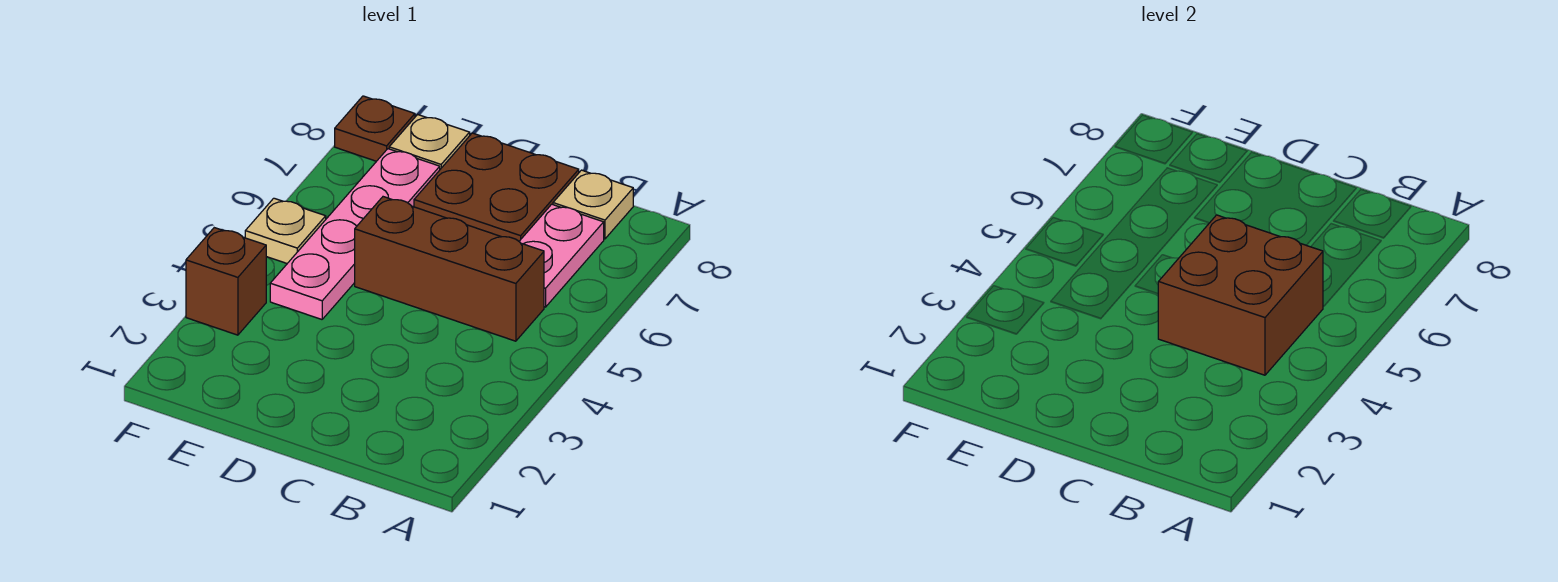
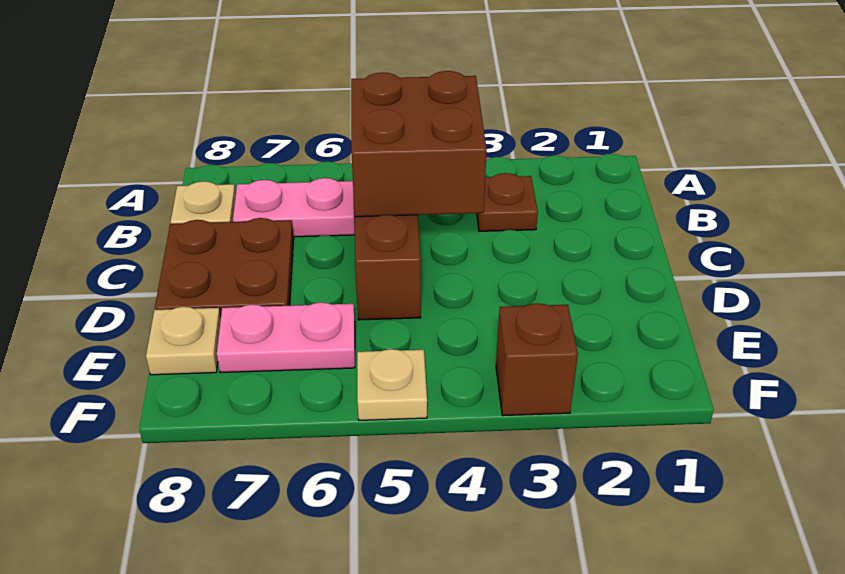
pink 1x4 plate [270,149,440,319] -> pink 1x2 plate [217,302,355,373]
brown 1x1 plate [335,96,415,161] -> brown 1x1 plate moved to [477,173,538,231]

